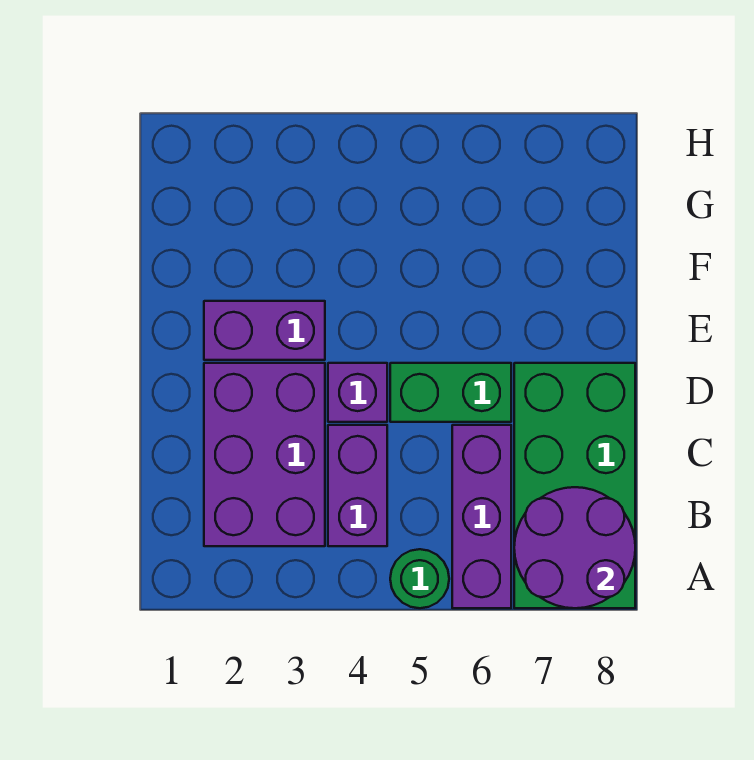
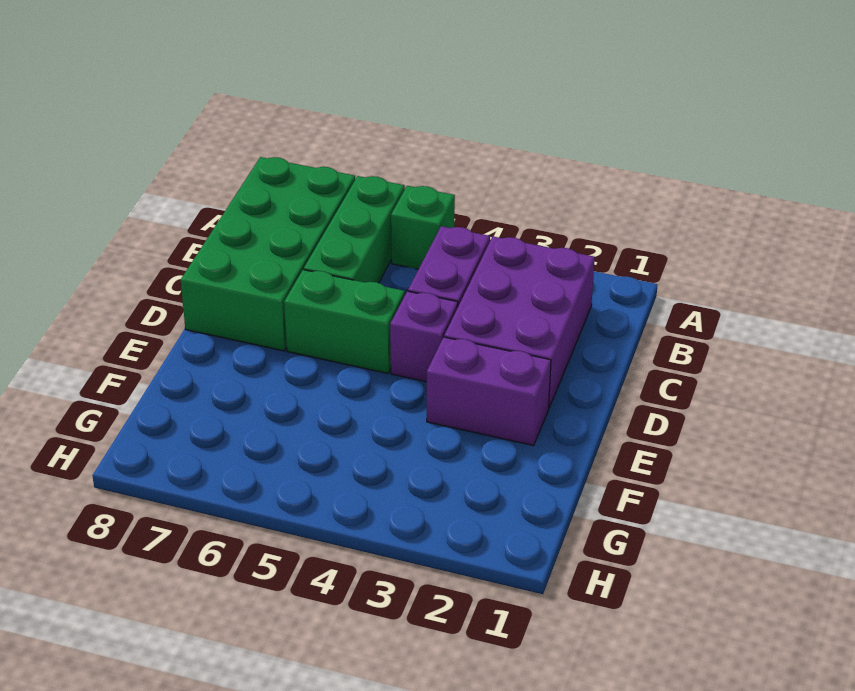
green 1x1 round brick [390,549,449,608] -> green 1x1 brick [391,186,455,269]
purple 1x3 brick [452,425,511,608] -> green 1x3 brick [304,176,405,283]
purple 2x2 round brick [514,487,635,608] -> none

